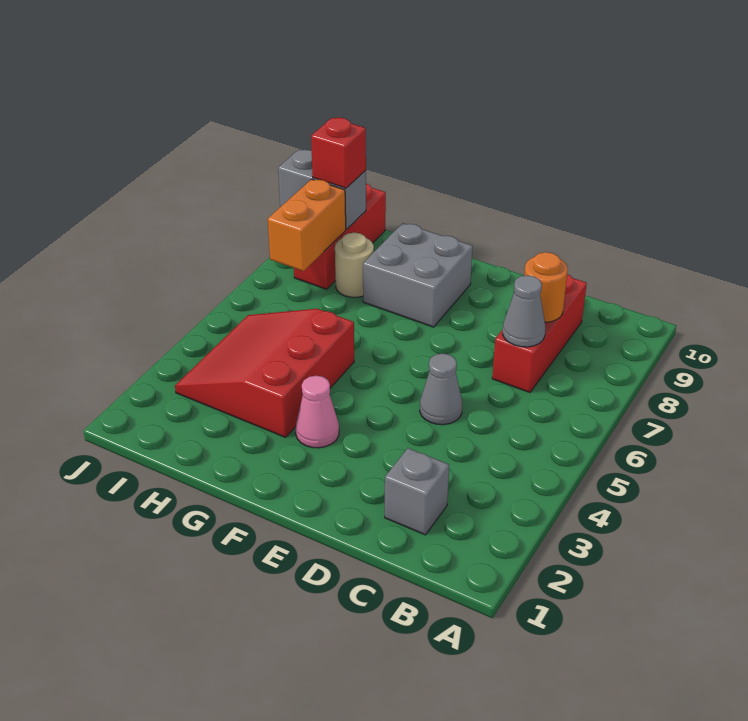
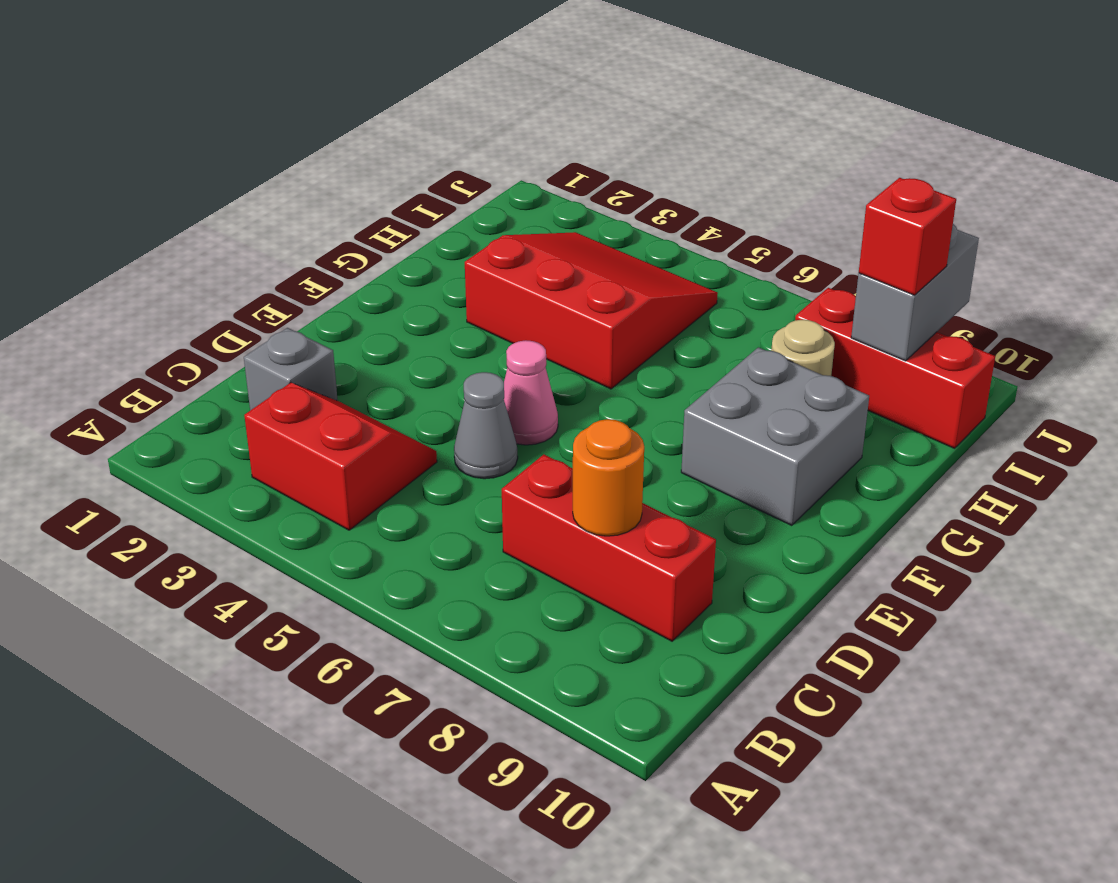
none -> red 2x2 slope [244,383,437,530]
grey 1x1 cone [503,275,545,347] -> none
pink 1x1 cone [296,376,339,448] -> pink 1x1 cone moved to [504,340,558,445]
orange 1x2 brick [268,179,346,271] -> none

